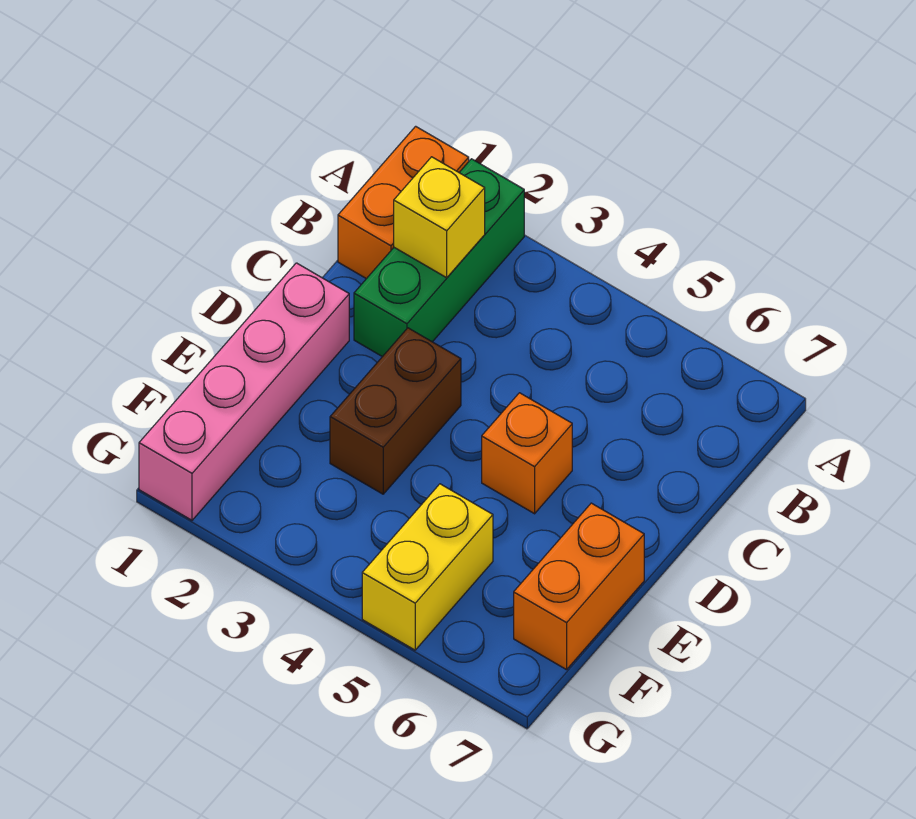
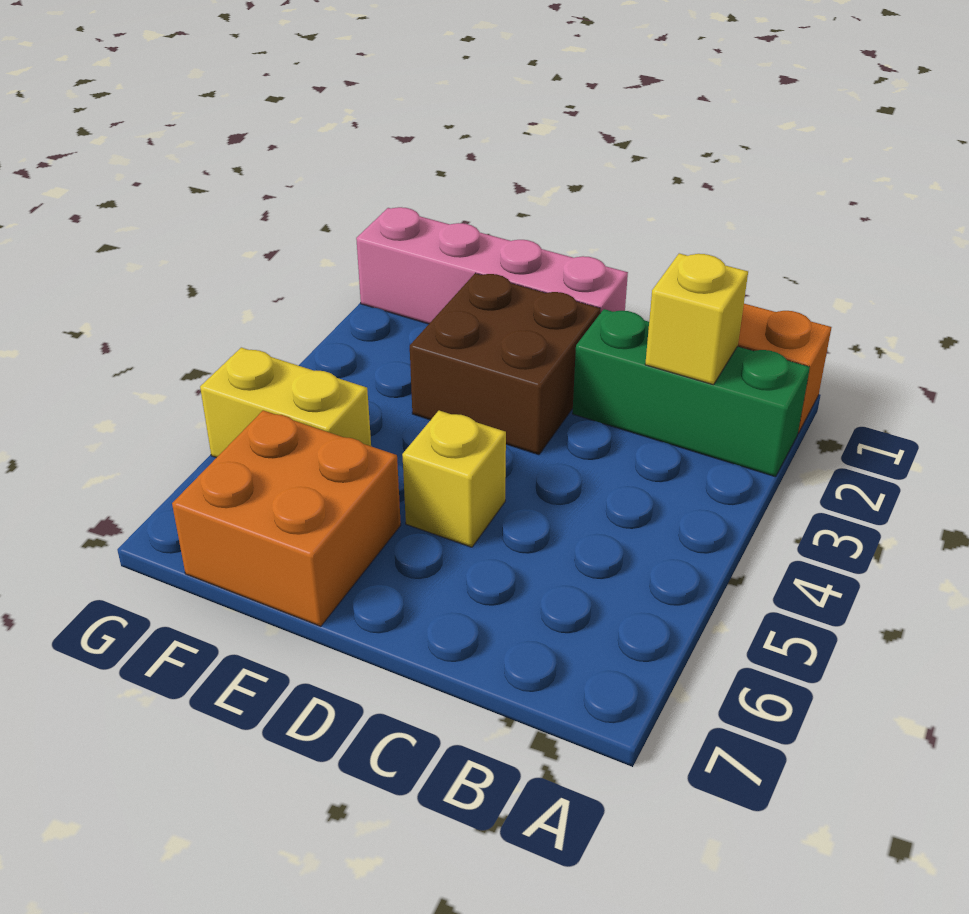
brown 1x2 brick [330,328,461,494] -> brown 2x2 brick [410,273,600,455]
orange 1x1 brick [482,393,572,514] -> yellow 1x1 brick [402,411,506,547]
orange 1x2 brick [514,503,644,670] -> orange 2x2 brick [172,410,401,626]

